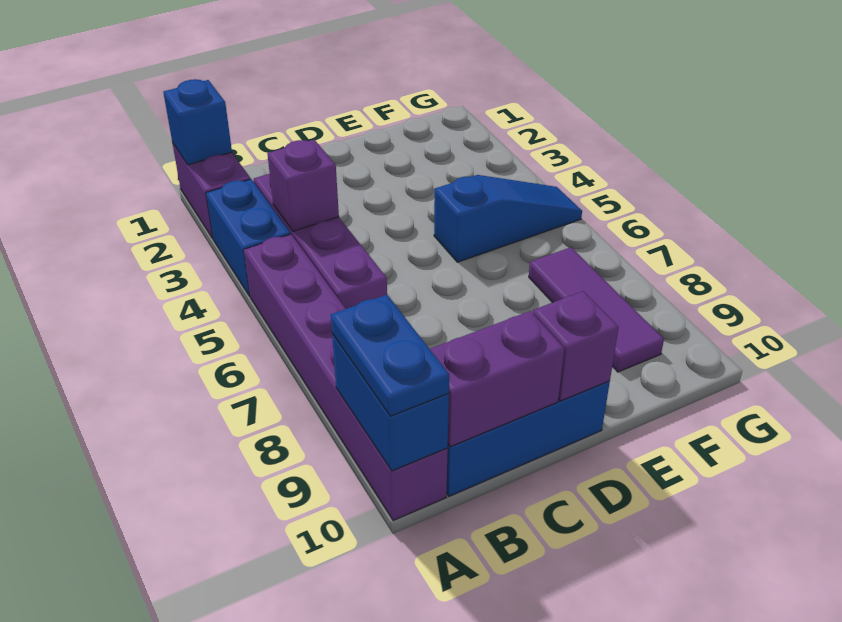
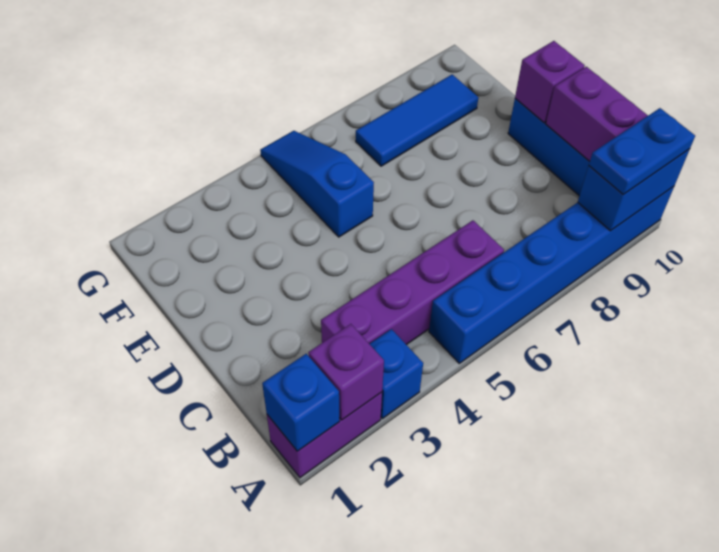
blue 1x2 brick [206,179,291,296] -> blue 1x1 brick [370,329,423,419]
purple 1x6 brick [244,234,448,521] -> blue 1x6 brick [429,187,674,363]
purple 1x1 brick [267,140,339,231] -> purple 1x1 brick moved to [308,324,384,420]
purple 1x3 tile [529,247,664,372] -> blue 1x3 tile [356,75,478,166]

